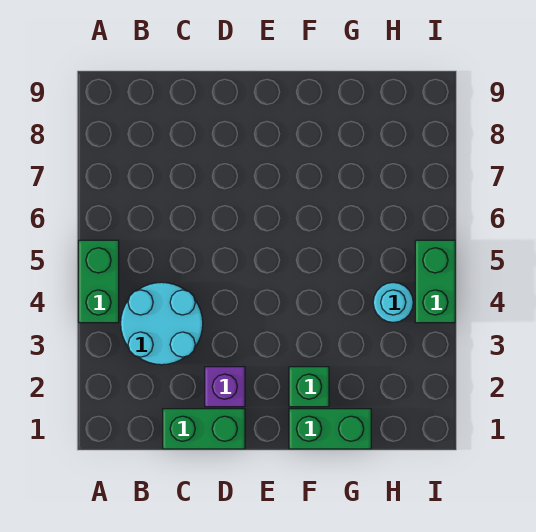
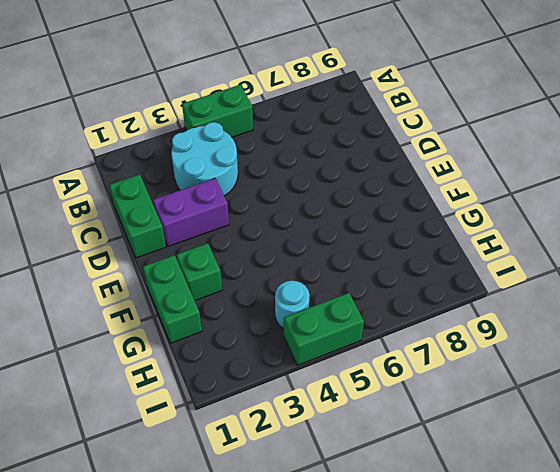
purple 1x1 brick [205,367,245,407] -> purple 1x2 brick [153,178,229,246]

